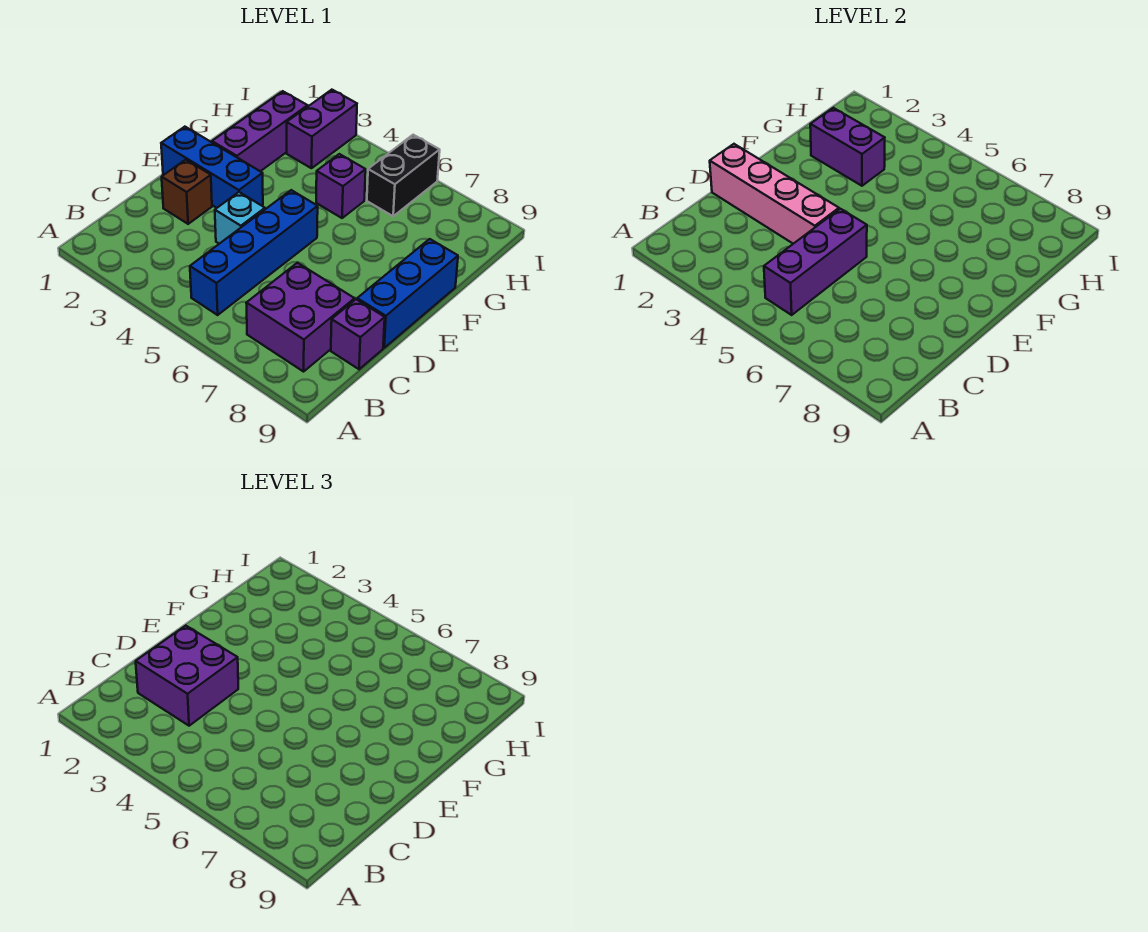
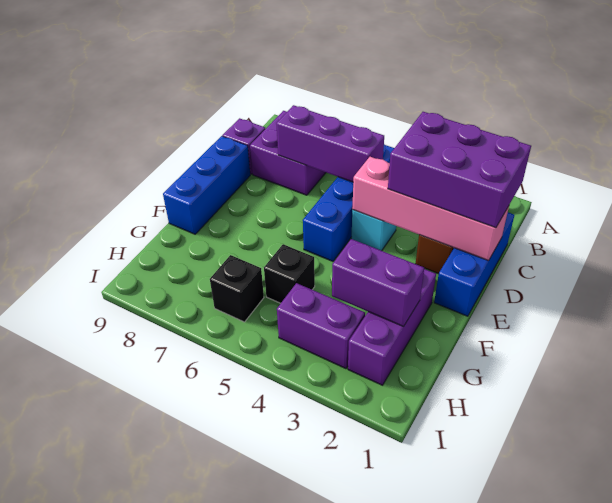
purple 1x3 brick [764,209,867,315] -> purple 1x3 brick turned to [276,105,384,182]
purple 2x2 brick [136,626,238,726] -> purple 2x3 brick [388,112,531,228]
blue 1x3 brick [161,127,263,208] -> blue 1x3 brick turned to [434,213,514,316]
purple 1x1 brick [316,154,366,218] -> black 1x1 brick [264,244,315,303]
purple 1x2 brick [287,90,357,168] -> purple 1x2 brick turned to [277,283,365,369]
black 1x2 brick [367,135,440,216] -> black 1x1 brick [210,255,264,322]

